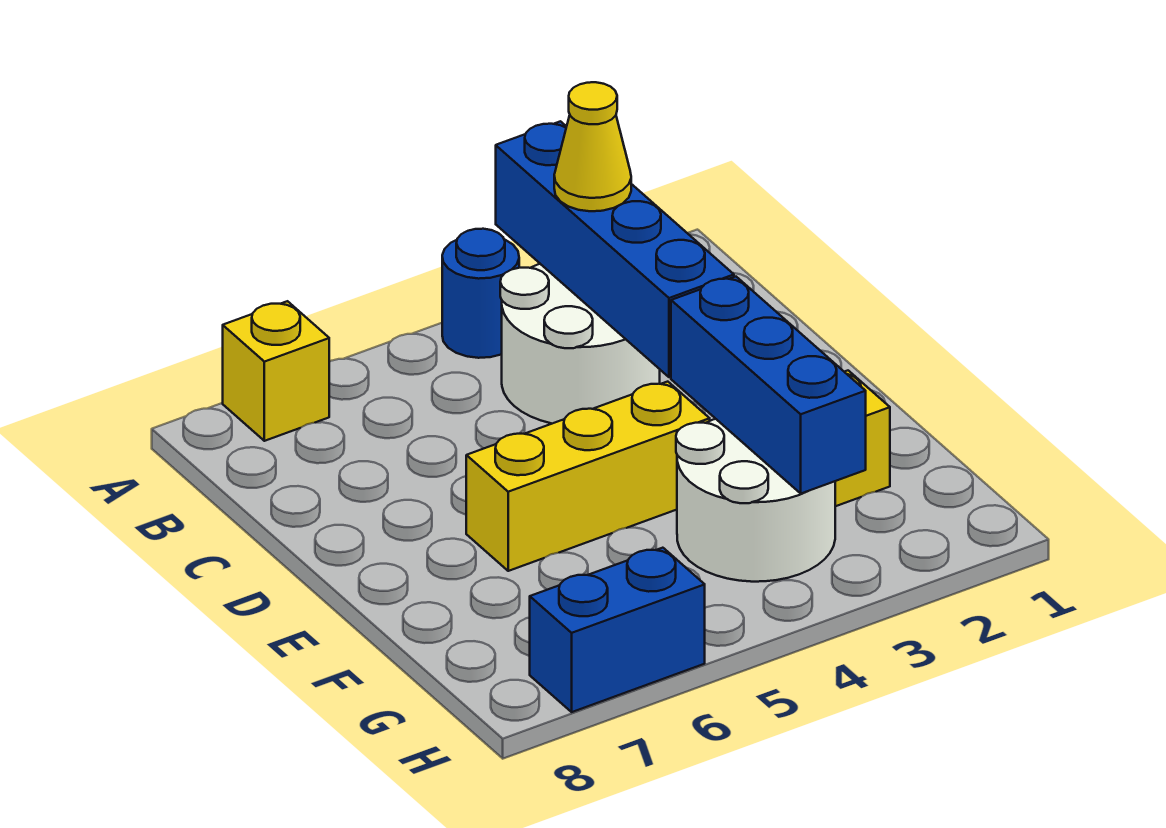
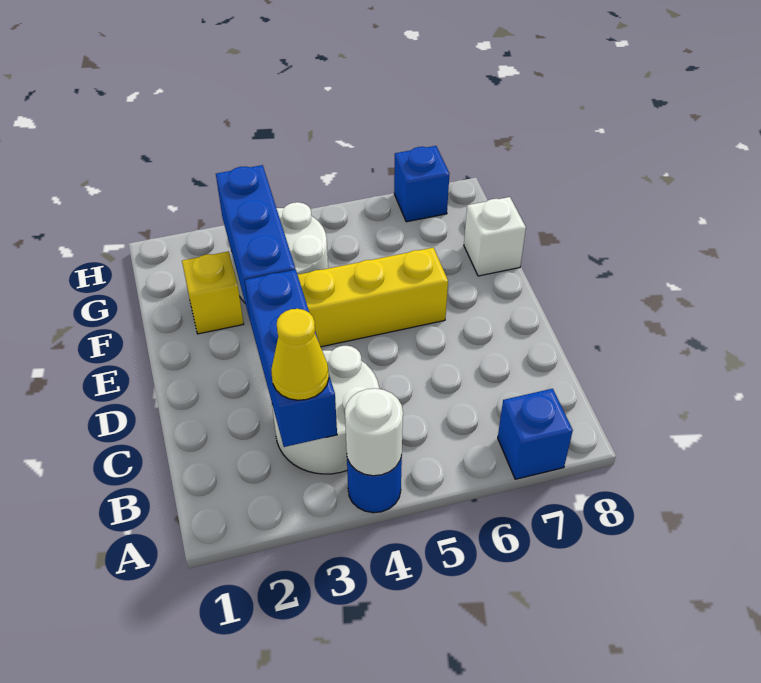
blue 1x4 brick [496,121,734,377] -> blue 1x3 brick [245,270,337,447]
none -> white 1x1 round brick [345,388,403,476]
yellow 1x1 brick [223,301,329,441] -> blue 1x1 brick [498,389,573,479]
none -> white 1x1 brick [464,197,526,276]
blue 1x2 brick [530,548,705,712] -> blue 1x1 brick [394,146,450,222]

